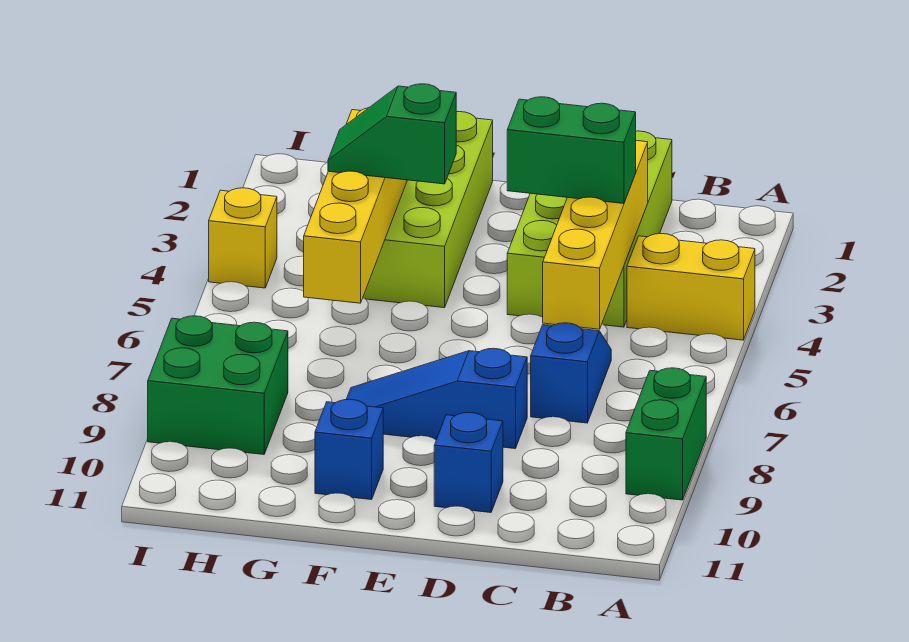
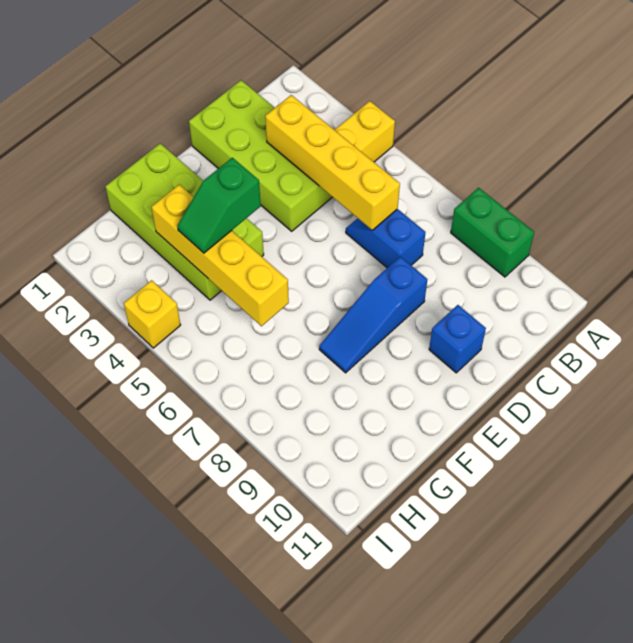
green 1x2 brick [507,97,636,204] -> none
blue 1x1 brick [315,399,383,500] -> none
green 2x2 brick [148,316,288,455] -> none

